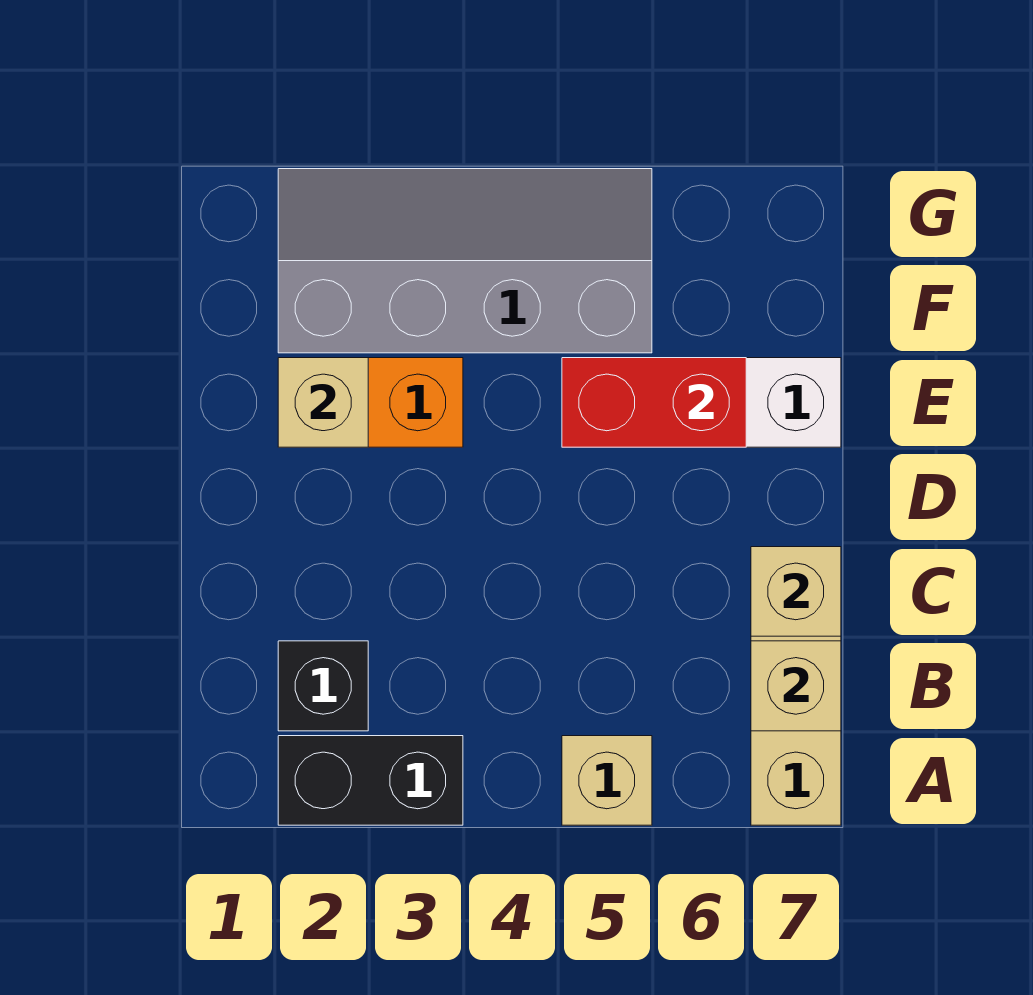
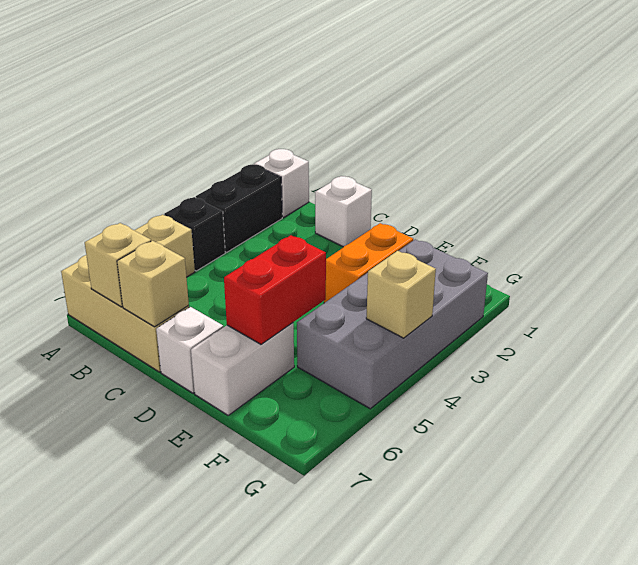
none -> white 1x1 brick [254,149,309,218]
black 1x1 brick [278,641,368,731] -> black 1x1 brick moved to [164,197,225,271]
none -> white 1x1 brick [315,176,372,247]
none -> white 1x1 brick [156,307,223,393]
tan 1x1 brick [278,358,368,447] -> tan 1x1 brick moved to [366,251,436,338]
grey 2x4 slope [278,169,652,353] -> grey 2x4 brick [297,239,488,409]

